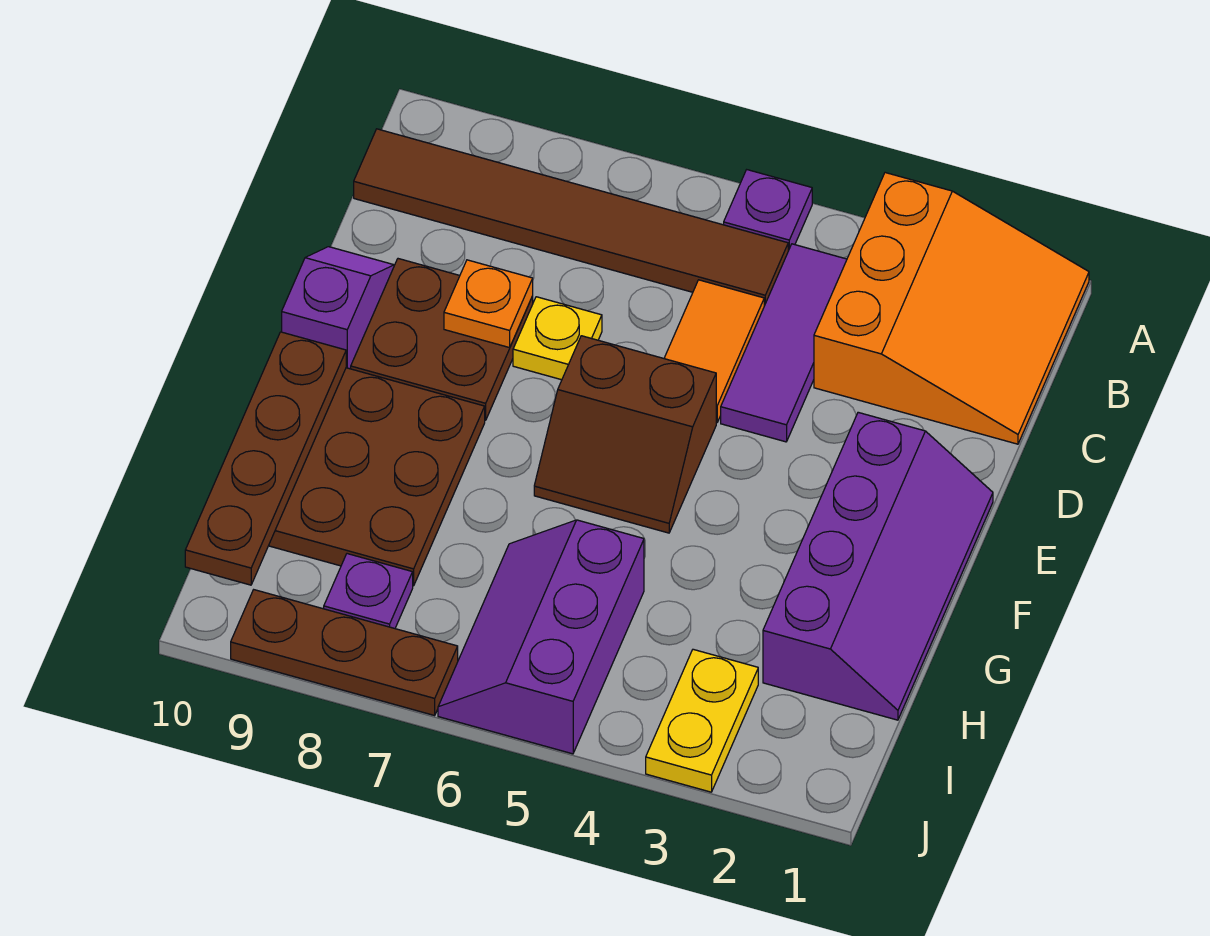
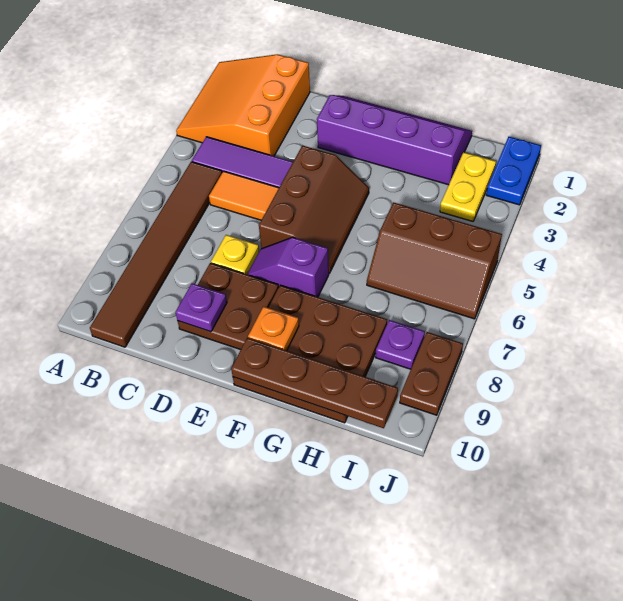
orange 3x3 slope [814,173,1089,444] -> orange 3x3 slope turned to [176,54,310,156]
purple 1x1 plate [724,170,812,251] -> purple 1x1 plate moved to [176,283,227,332]
orange 1x1 plate [444,260,533,348] -> orange 1x1 plate moved to [248,306,299,351]
purple 1x2 slope [282,247,394,369] -> purple 1x2 slope moved to [247,237,329,297]
brown 2x2 slope [534,336,716,533] -> brown 2x3 slope [259,146,369,273]
purple 2x3 slope [438,520,644,754] -> brown 2x3 slope [367,202,502,319]
yellow 1x2 plate [646,649,758,792] -> yellow 1x2 plate turned to [440,152,496,221]
none -> blue 1x2 plate [486,137,541,205]
brown 1x3 plate [231,590,458,715] -> brown 1x2 plate [400,332,463,415]

